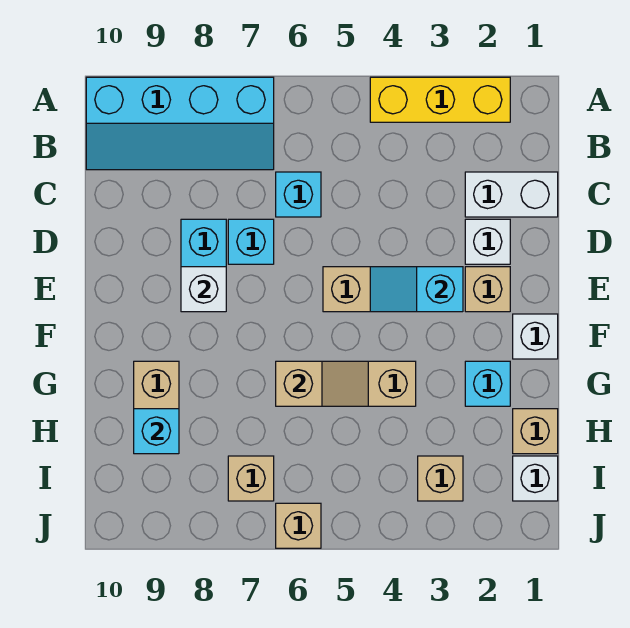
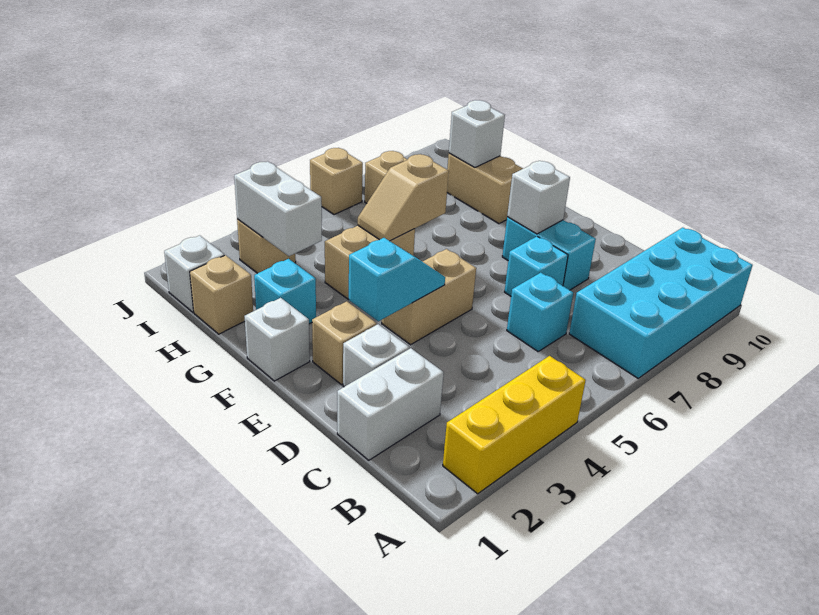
cyan 2x4 slope [86,77,274,170] -> cyan 2x4 brick [569,228,753,378]
none -> white 1x2 brick [234,161,322,256]
cyan 1x1 brick [134,409,179,454] -> white 1x1 brick [449,100,505,167]

